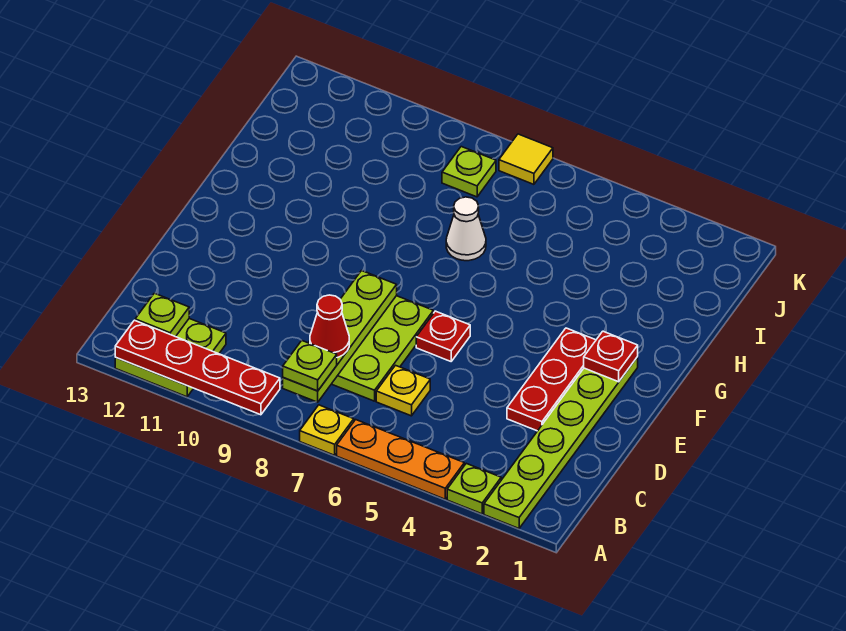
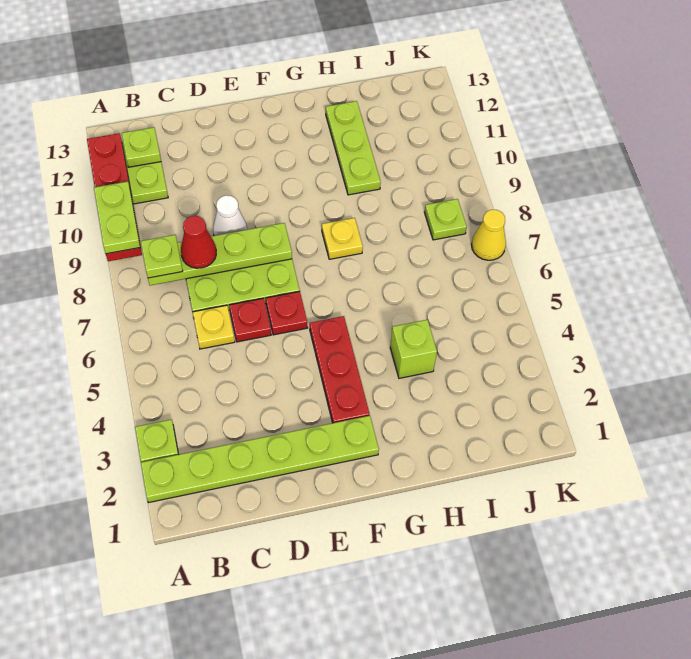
orange 1x3 plate [337,420,464,499] -> none
yellow 1x1 plate [300,405,354,455] -> yellow 1x1 plate moved to [322,218,363,259]
none -> lime 1x2 plate [94,182,140,254]
red 1x3 plate [507,328,596,431] -> red 1x3 plate turned to [310,316,370,423]
red 1x1 plate [584,331,638,382] -> red 1x1 plate moved to [229,298,271,342]
none -> lime 1x1 brick [390,320,437,378]
white 1x1 cone [446,197,486,261] -> white 1x1 cone moved to [213,195,247,236]
none -> lime 1x3 plate [326,101,381,195]
yellow 1x1 tile [499,134,553,184] -> yellow 1x1 cone [472,210,506,260]

